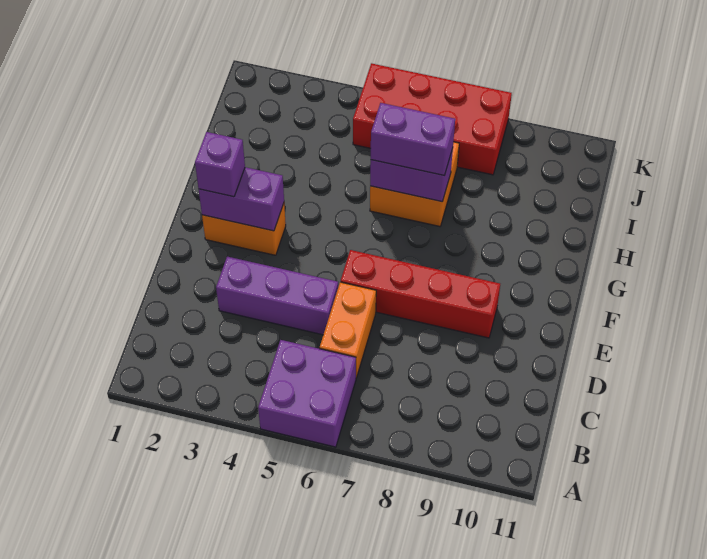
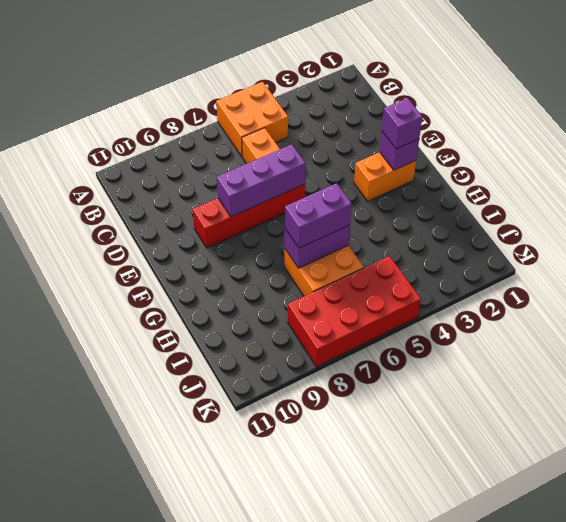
purple 2x2 brick [258,340,356,447] -> orange 2x2 brick [216,82,288,157]
purple 1x3 brick [216,256,338,335] -> purple 1x3 brick moved to [217,144,305,217]
purple 1x2 brick [199,167,284,231] -> purple 1x1 brick [380,131,419,170]

